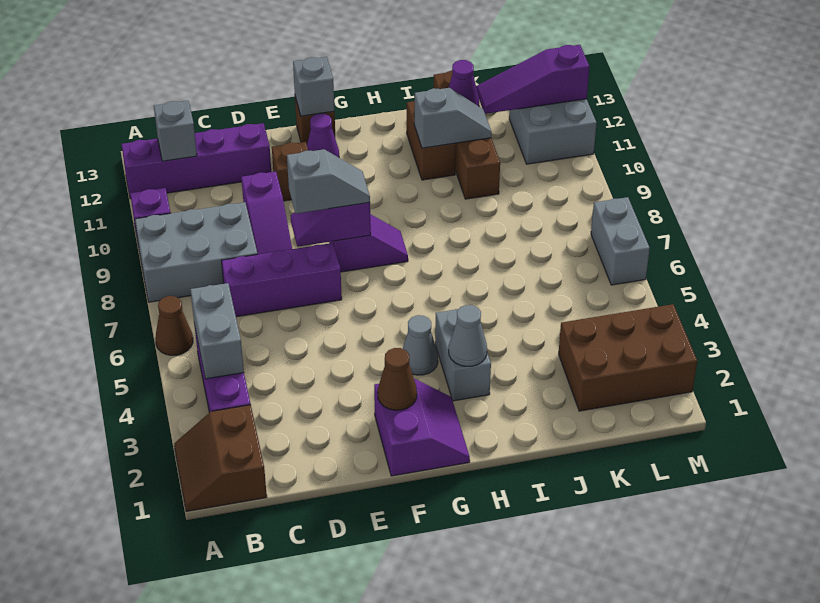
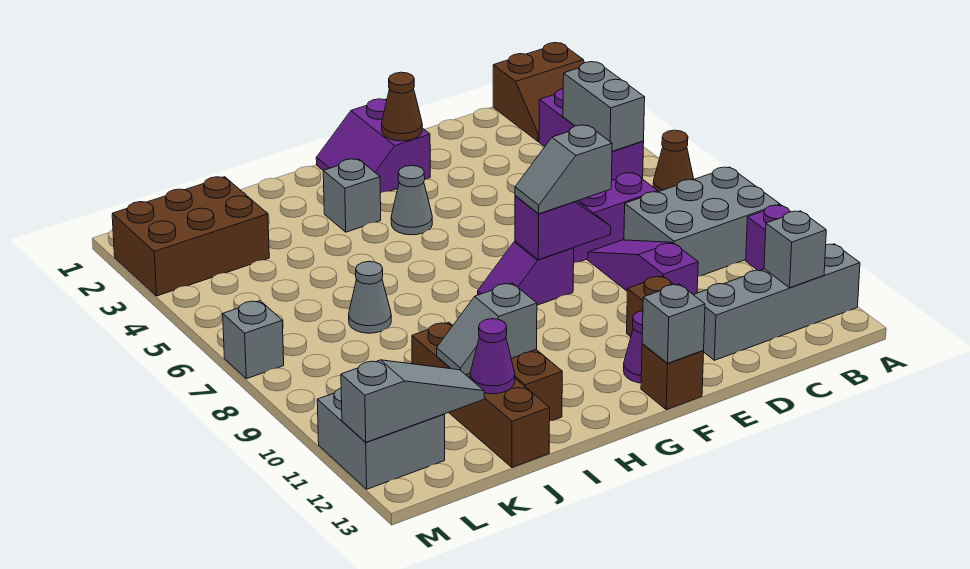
brown 2x2 slope [174,405,267,512] -> brown 2x2 slope turned to [493,43,585,142]
purple 1x4 brick [121,123,271,199] -> grey 1x4 brick [694,244,860,360]
grey 1x2 brick [435,309,491,401] -> grey 1x1 brick [323,159,381,232]
grey 1x1 cone [449,305,487,366] -> grey 1x1 cone moved to [349,261,391,333]
purple 1x3 slope [476,45,589,114] -> grey 1x3 slope [341,360,484,442]
grey 1x2 brick [591,197,650,285] -> grey 1x1 brick [223,301,284,379]

